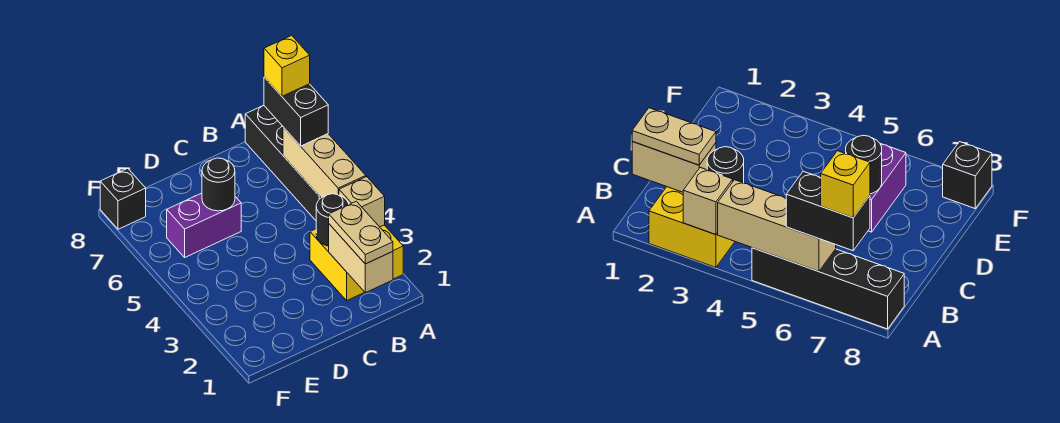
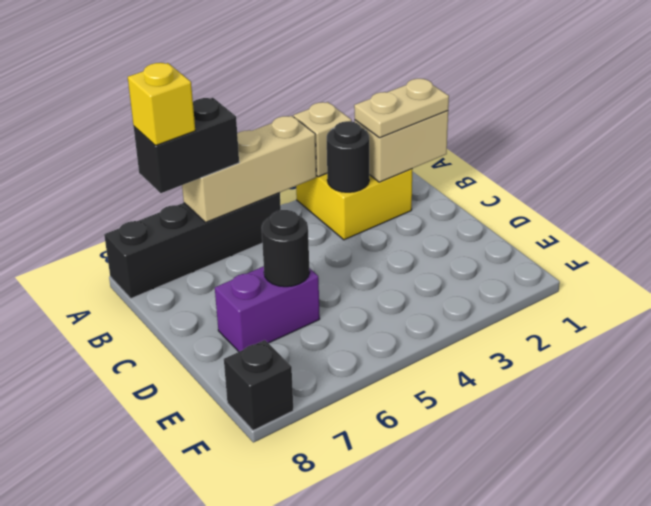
purple 1x2 brick [167,193,241,257] -> purple 1x2 brick turned to [215,266,320,352]

